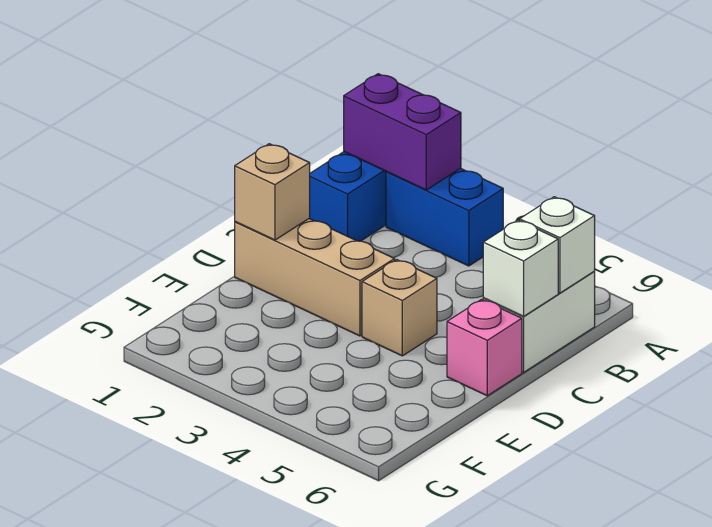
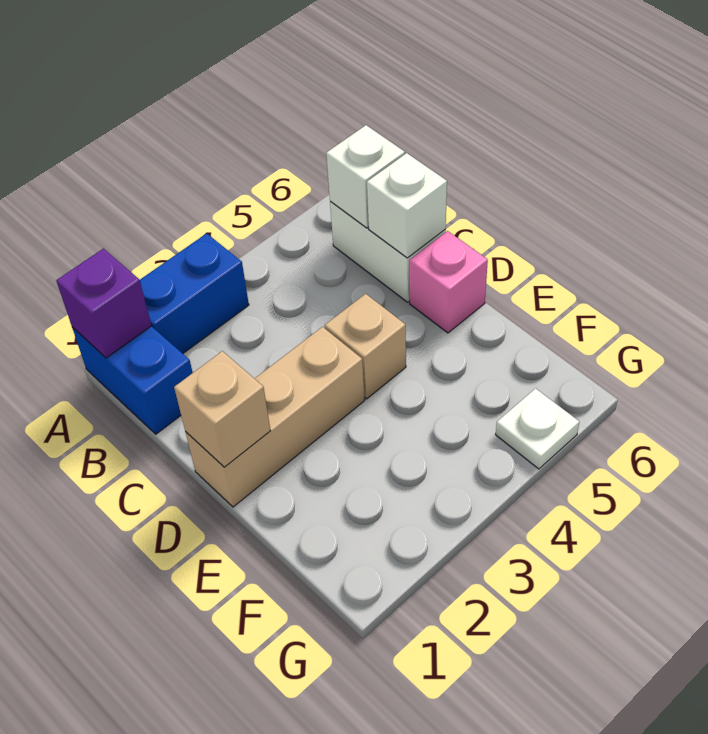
purple 1x2 brick [344,74,461,190] -> purple 1x1 brick [56,249,151,358]
none -> white 1x1 plate [496,388,579,469]

